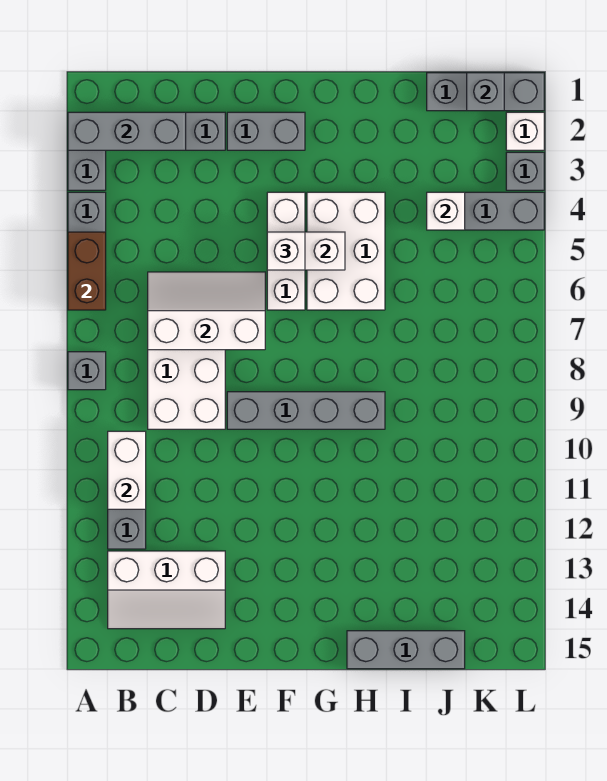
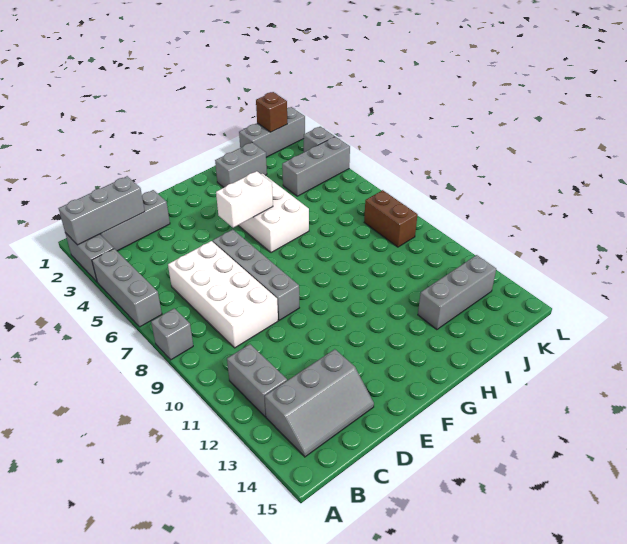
brown 1x2 brick [68,232,106,310] -> brown 1x2 brick moved to [364,190,417,247]
white 1x2 brick [108,431,146,509] -> none
white 2x3 slope [108,551,225,629] -> grey 2x3 slope [265,349,374,457]
white 2x3 slope [148,272,265,350] -> none
grey 1x2 brick [227,112,305,150] -> grey 1x2 brick moved to [215,143,267,187]
grey 1x4 brick [227,392,385,429] -> grey 1x4 brick turned to [213,229,299,320]
white 1x3 brick [267,192,305,310] -> none
white 1x1 brick [267,232,305,270] -> none
grey 1x3 brick [347,631,465,669] -> grey 1x3 brick moved to [418,255,496,330]
white 1x1 brick [427,192,465,230] -> none
grey 1x1 brick [467,73,504,111] -> brown 1x1 brick [256,92,287,132]
white 1x1 brick [506,112,544,150] -> none

